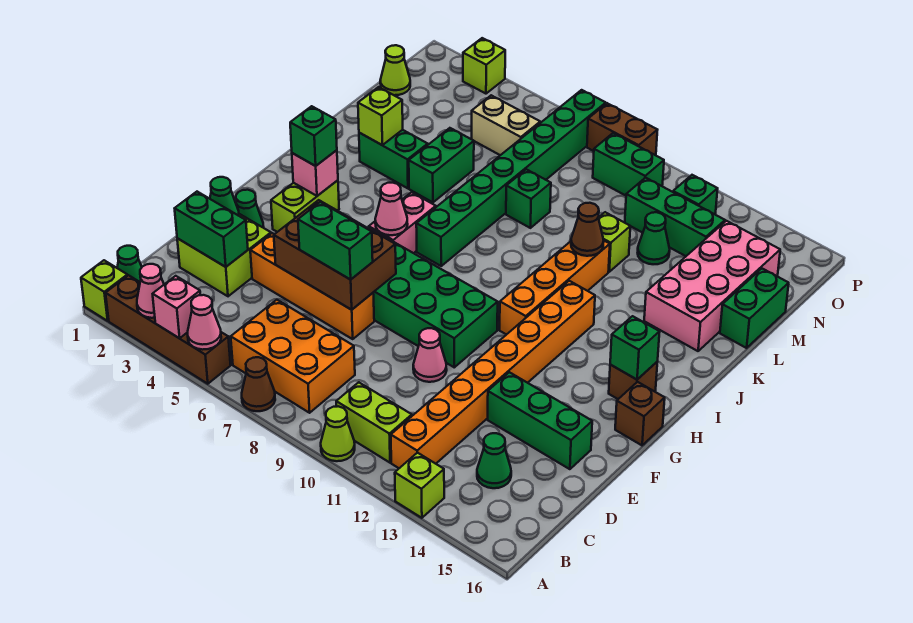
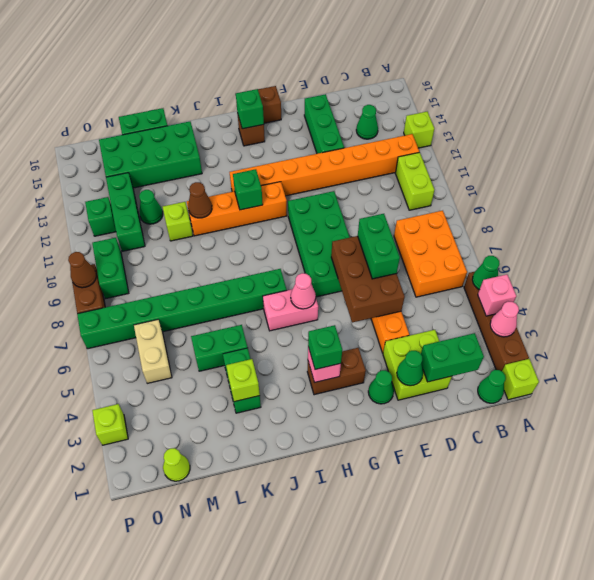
pink 1x1 cone [188,295,221,350] -> green 1x1 cone [472,256,499,290]
brown 1x1 cone [242,357,275,411] -> brown 1x1 cone moved to [68,252,96,288]
lime 1x1 cone [321,406,355,461] -> none
green 1x2 brick [175,192,248,267] -> green 1x2 brick turned to [421,333,484,382]
pink 1x1 cone [413,328,447,382] -> none
lime 1x2 brick [271,180,339,232] -> brown 1x2 brick [307,348,366,395]
pink 2x4 brick [644,221,780,351] -> green 2x4 brick [99,122,202,188]
green 1x1 brick [506,169,551,228] -> green 1x1 brick moved to [233,169,263,210]

